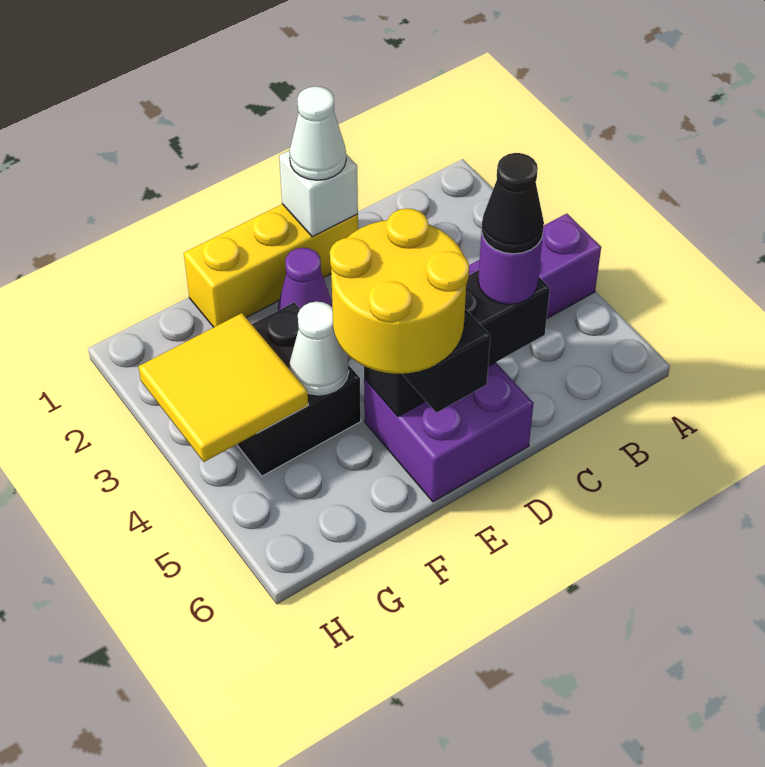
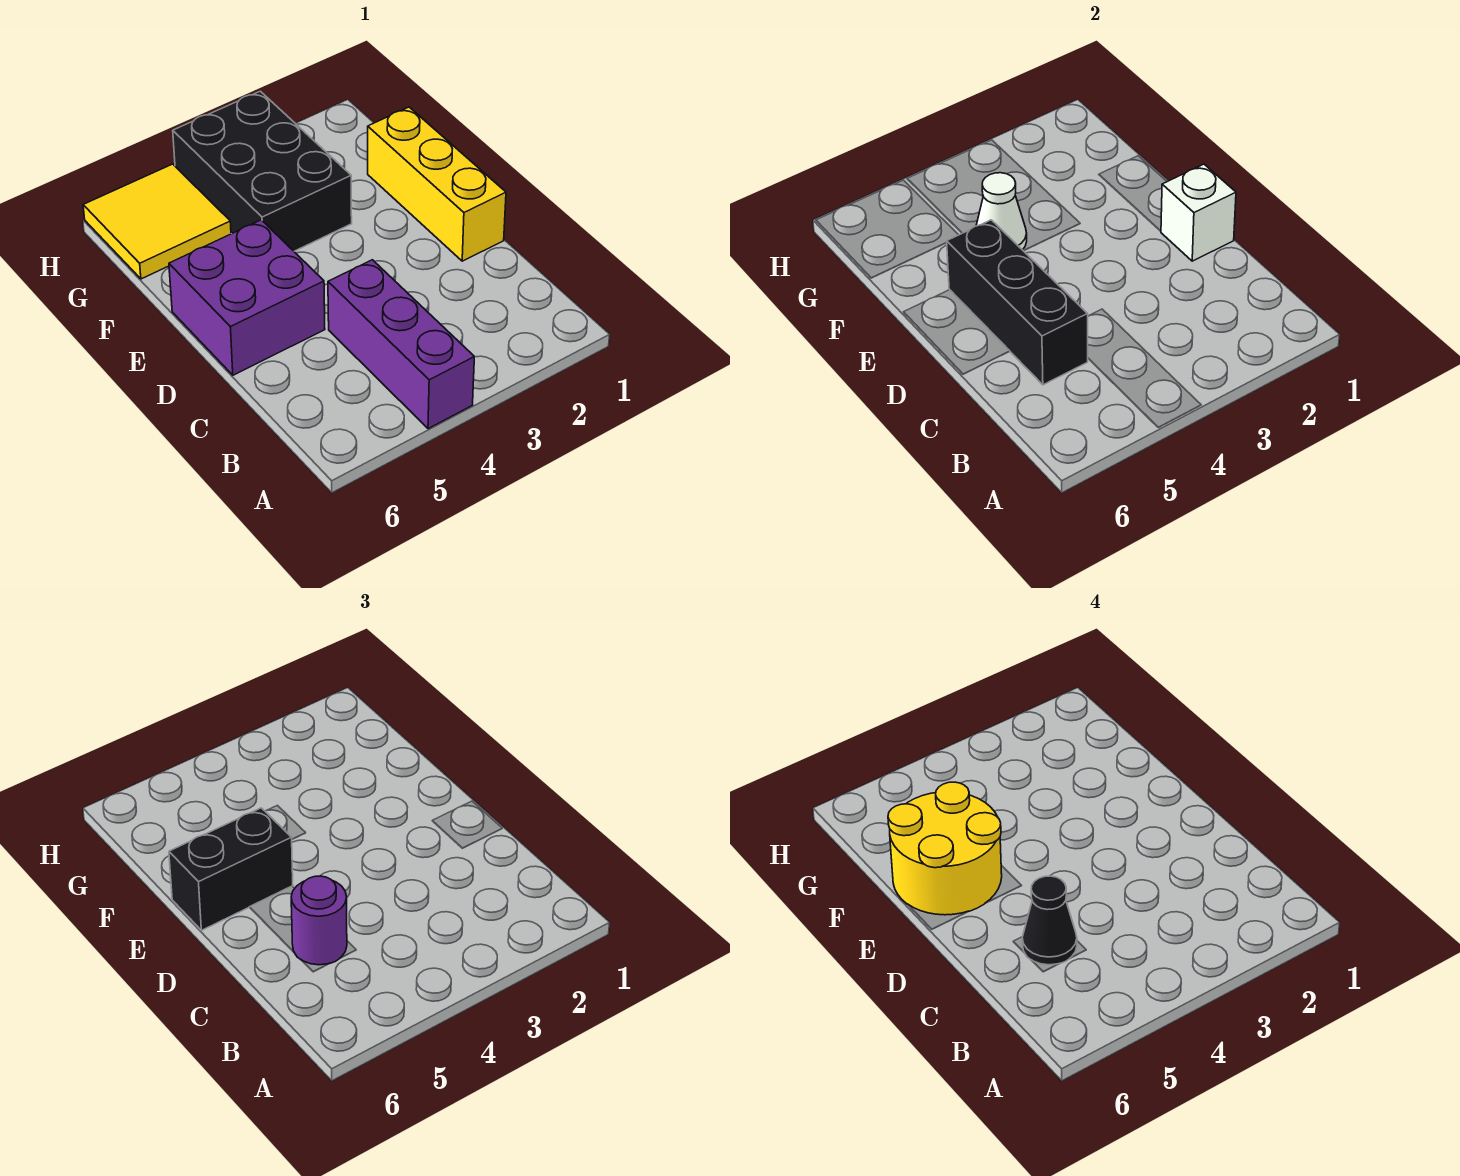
white 1x1 cone [289,86,346,180] -> none
purple 1x1 cone [278,248,332,310] -> none
black 2x2 brick [237,302,361,476] -> black 2x3 brick [173,91,352,251]
yellow 2x2 tile [138,313,308,462] -> yellow 2x2 tile moved to [83,164,231,279]

